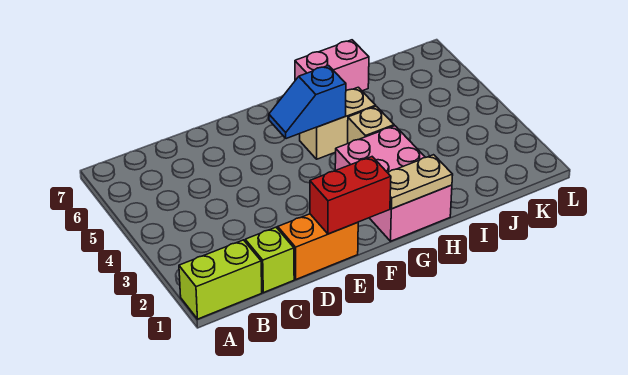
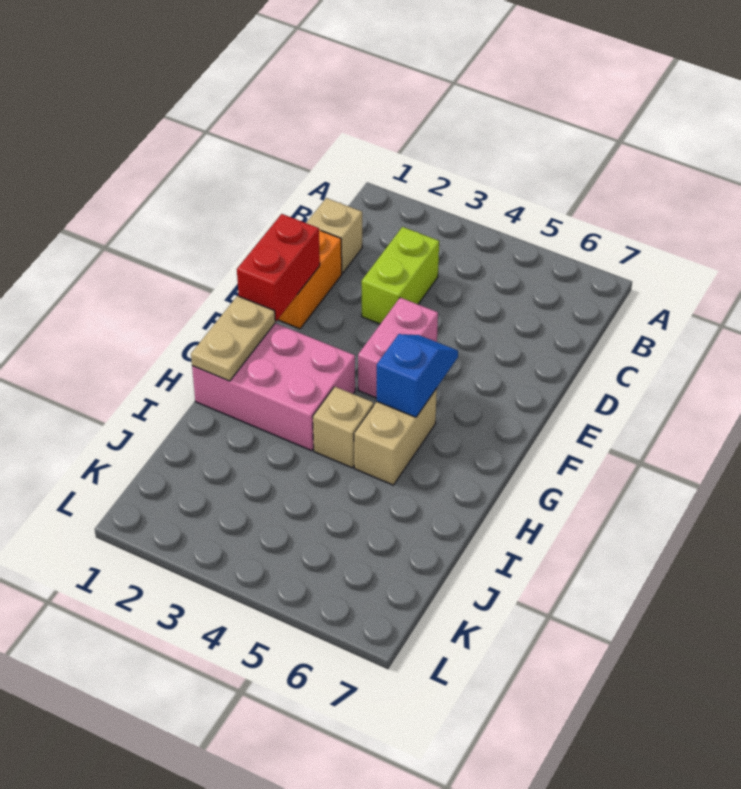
lime 1x2 brick [179,240,262,319] -> lime 1x2 brick moved to [362,227,439,324]
lime 1x1 brick [245,227,294,293] -> tan 1x1 brick [307,198,362,273]
pink 1x2 brick [295,40,369,91] -> pink 1x2 brick moved to [358,298,438,398]

